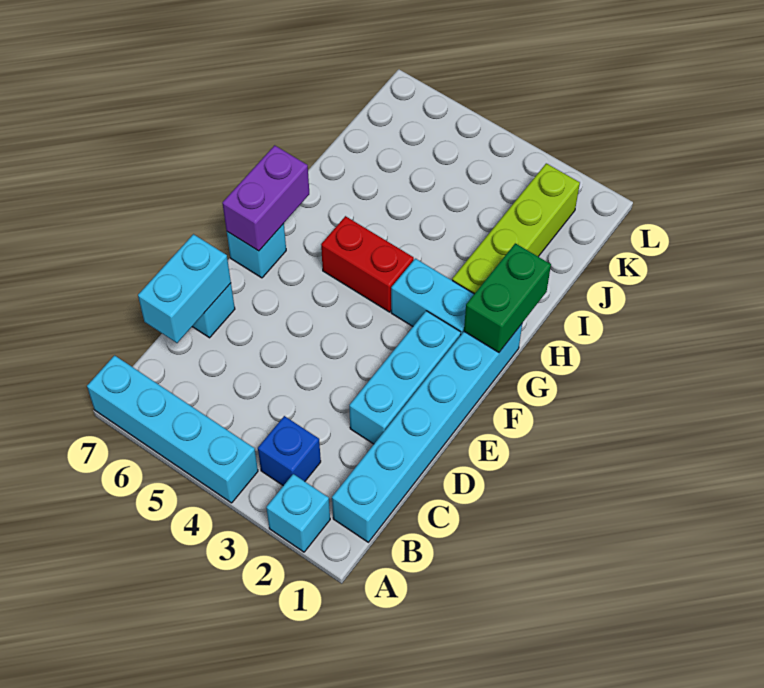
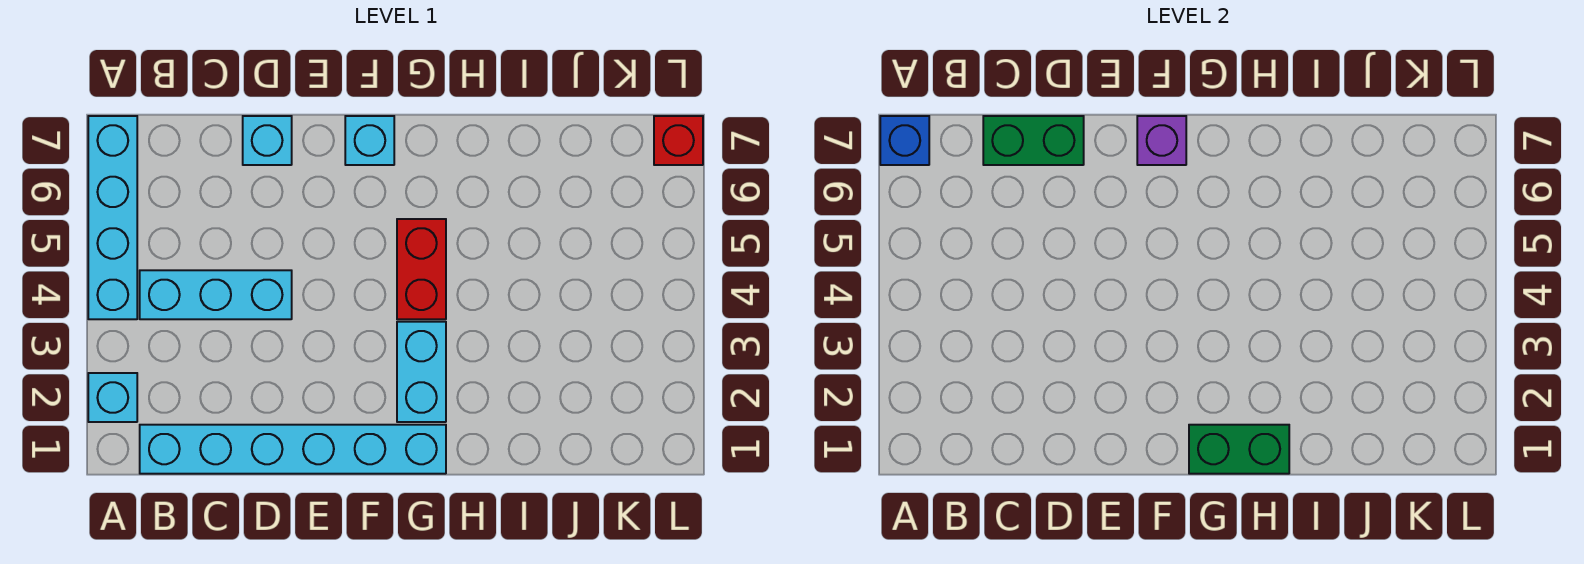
blue 1x1 brick [258,416,321,486] -> blue 1x1 brick moved to [880,116,929,165]
cyan 1x2 brick [138,234,231,343] -> green 1x2 brick [983,116,1084,165]
cyan 1x3 brick [349,311,461,444] -> cyan 1x3 brick moved to [140,270,292,319]
purple 1x2 brick [222,145,309,251] -> purple 1x1 brick [1137,116,1186,165]
lime 1x4 brick [452,163,580,294] -> none
none -> red 1x1 brick [654,116,703,165]

